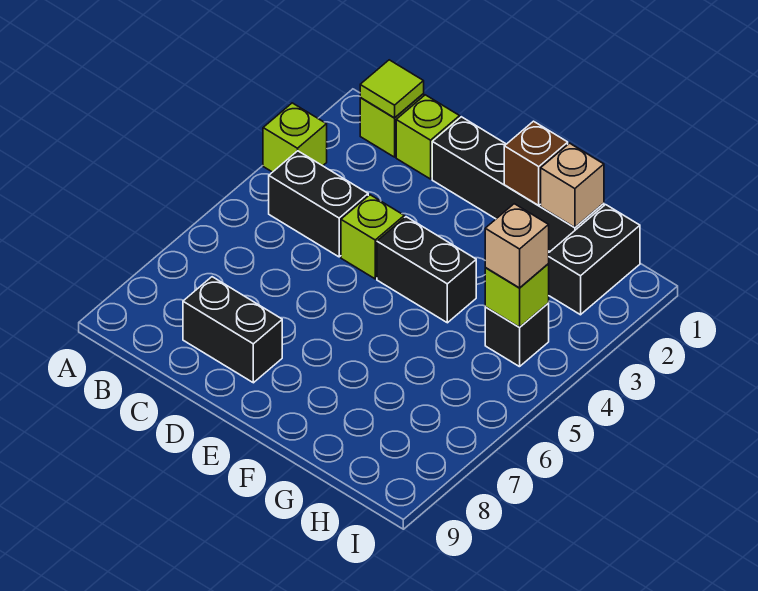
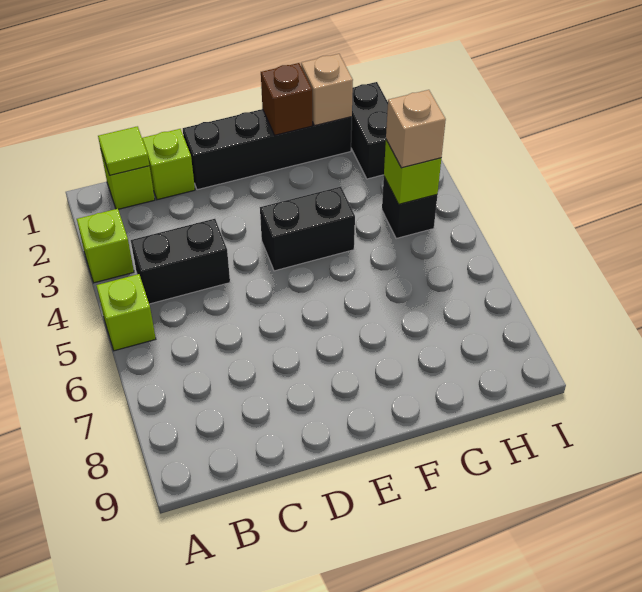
black 1x2 brick [183,277,282,383] -> none
lime 1x1 brick [341,195,404,279] -> lime 1x1 brick moved to [96,274,156,351]

